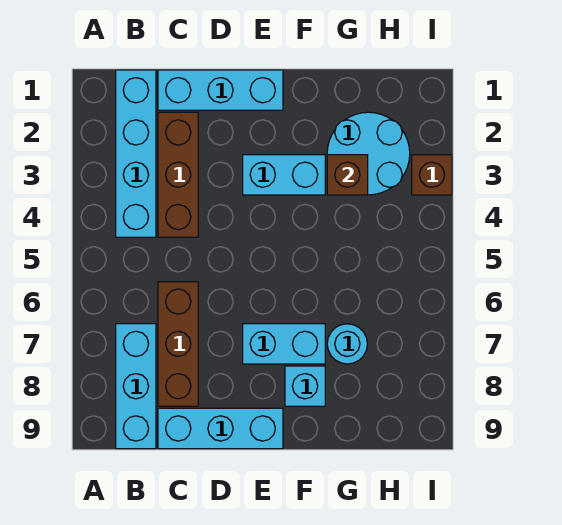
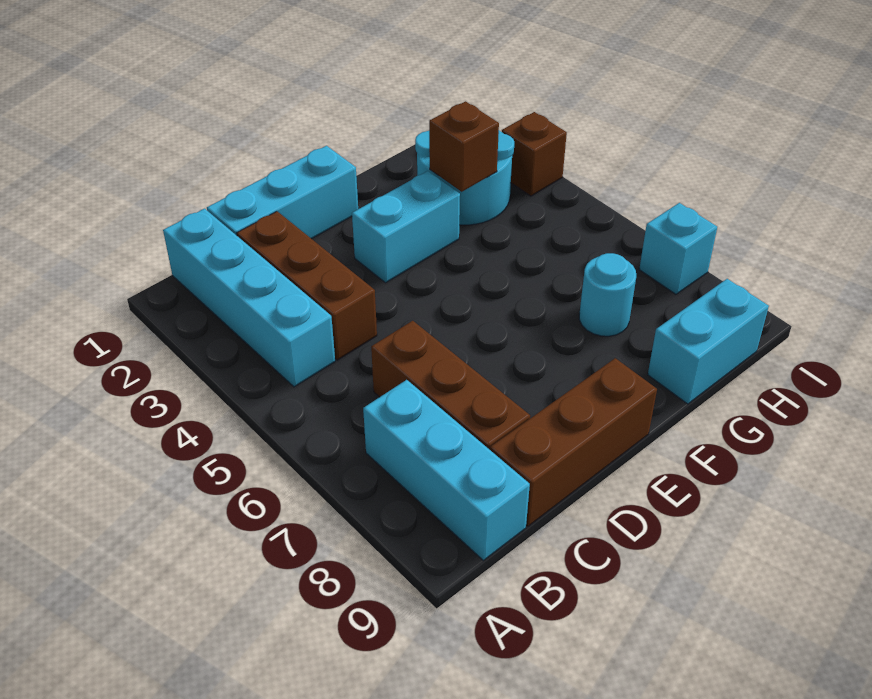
cyan 1x3 brick [158,408,283,449] -> brown 1x3 brick [490,358,657,526]
cyan 1x2 brick [243,324,325,364] -> cyan 1x2 brick moved to [648,279,769,404]
cyan 1x1 brick [285,366,325,406] -> cyan 1x1 brick moved to [639,203,717,294]

